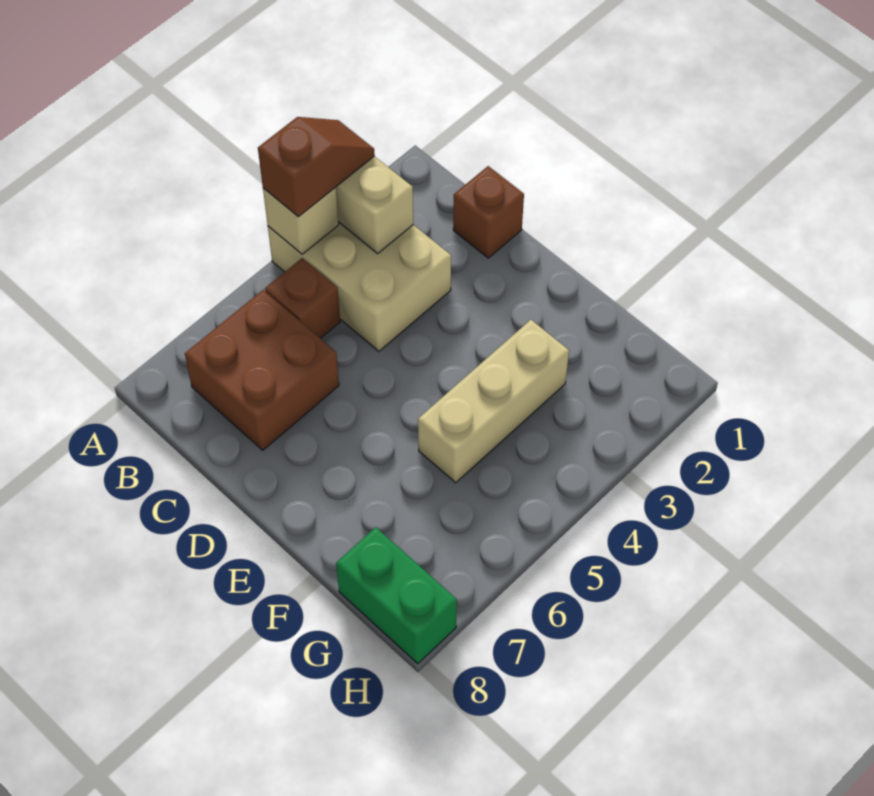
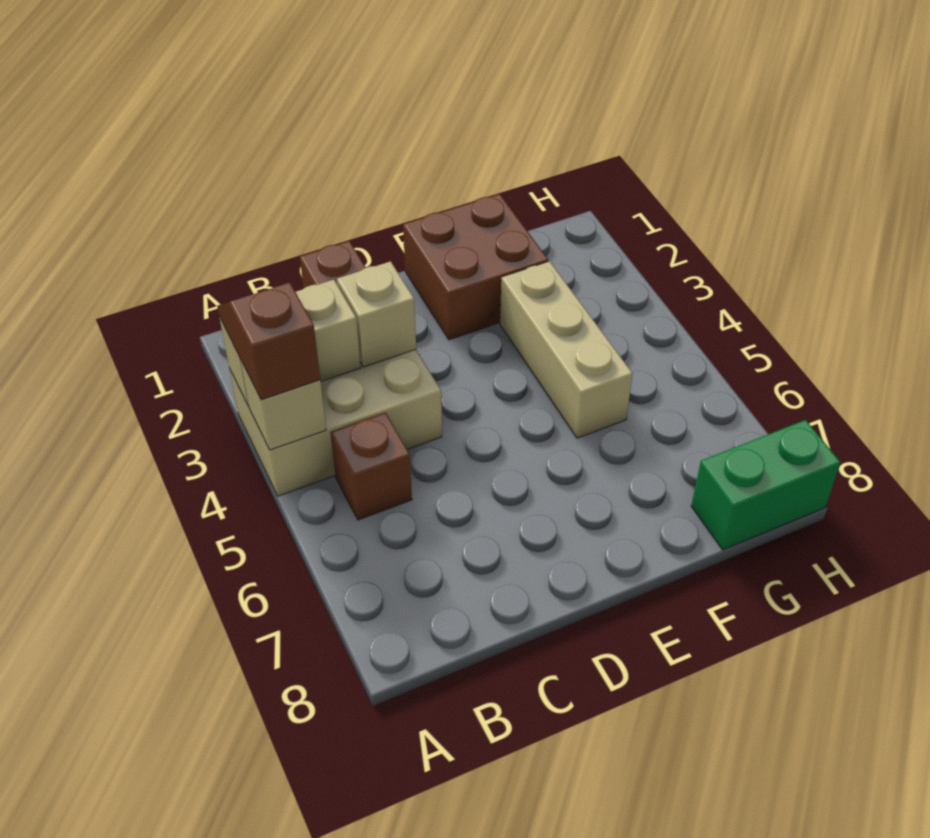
brown 2x2 brick [185,290,339,450] -> brown 2x2 brick moved to [403,194,548,340]
none -> tan 1x1 brick [337,261,416,367]

